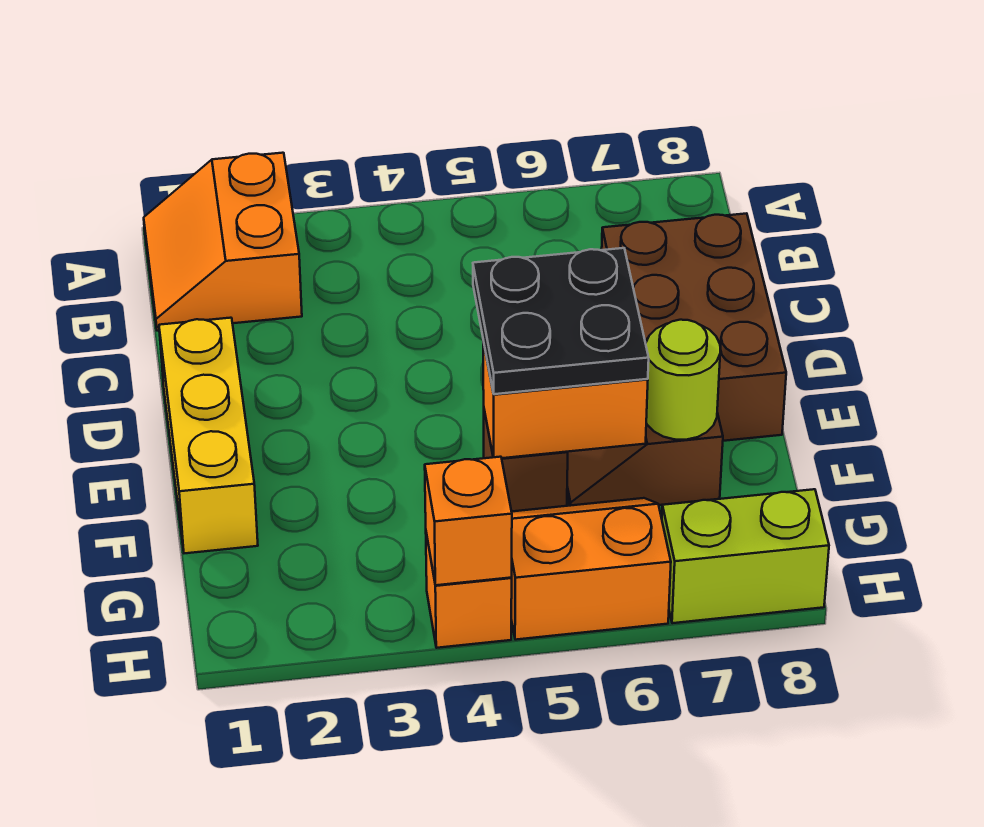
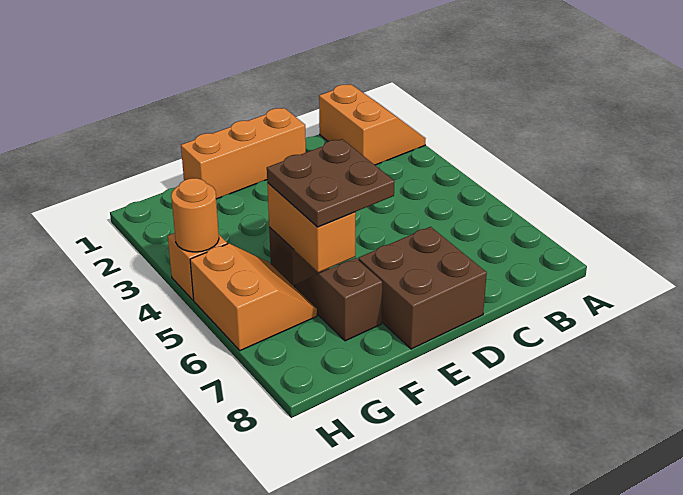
orange 2x2 slope [144,153,302,331] -> orange 2x2 slope turned to [319,84,426,165]
brown 2x3 brick [602,213,786,441] -> brown 2x2 brick [358,227,487,349]
yellow 1x3 brick [159,318,258,553] -> orange 1x3 brick [181,108,306,199]
black 2x2 plate [473,248,649,394] -> brown 2x2 plate [267,139,395,227]
lime 1x1 round brick [646,320,720,440] -> none
orange 1x1 brick [425,457,512,585] -> orange 1x1 round brick [171,178,219,252]
lime 1x2 brick [662,489,829,623] -> none

